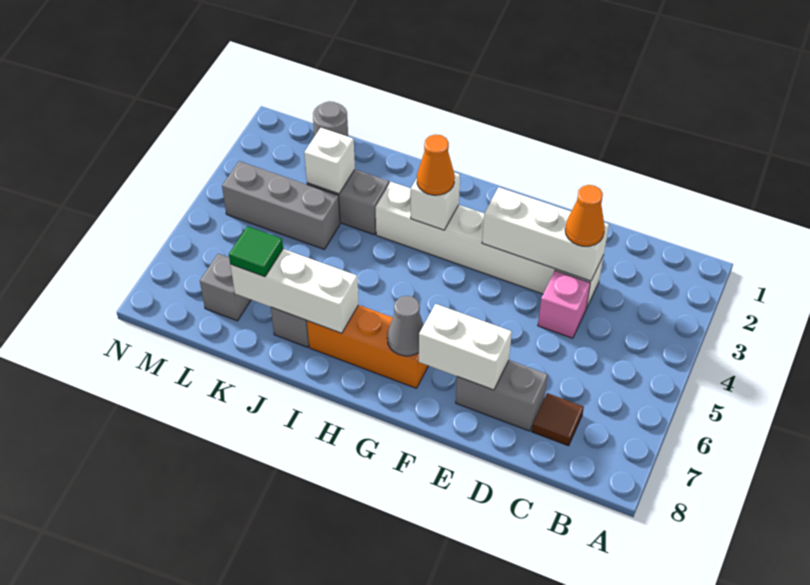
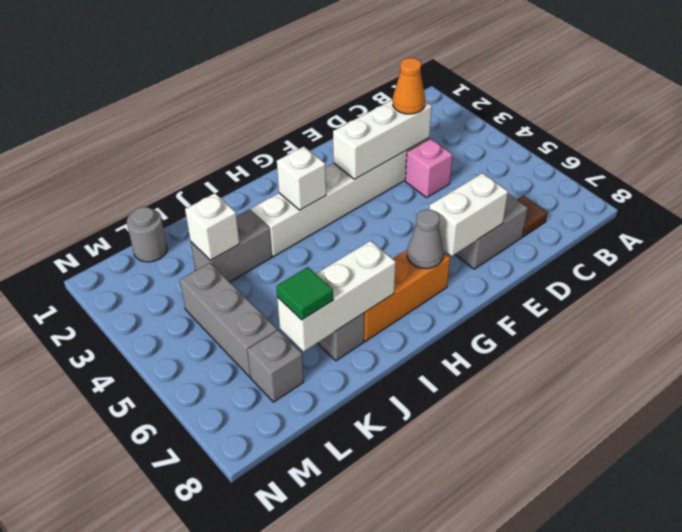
orange 1x1 cone [417,135,455,195] -> none
grey 1x3 brick [222,161,340,249] -> grey 1x3 brick turned to [180,263,277,377]

